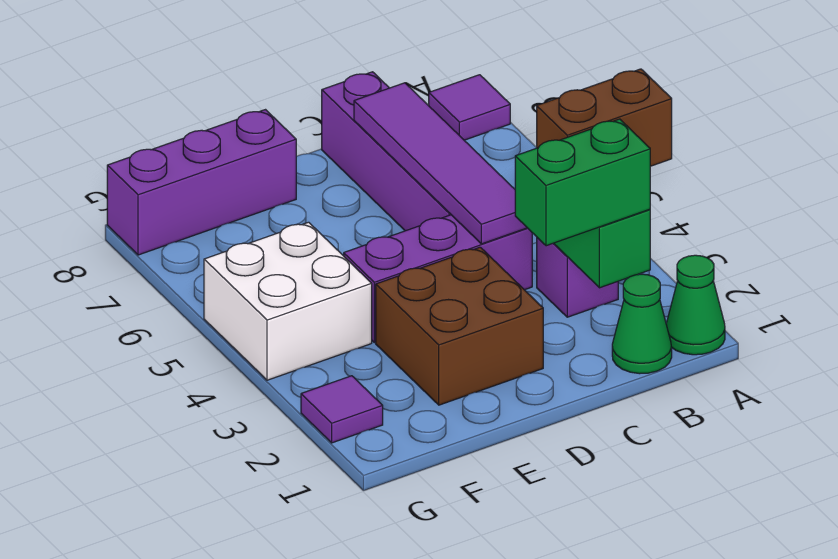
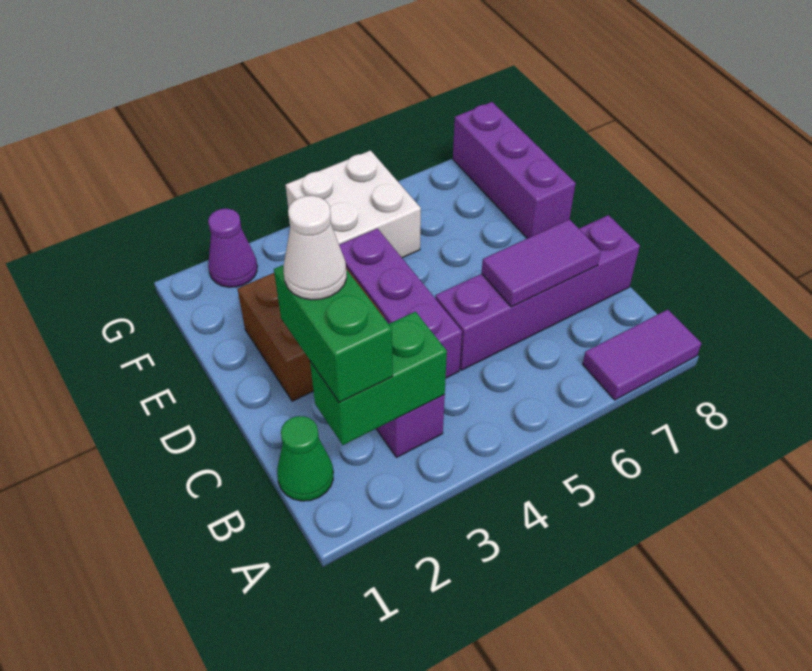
green 1x1 cone [666,255,725,355] -> none
brown 1x2 brick [537,69,672,166] -> none
purple 1x1 tile [429,75,510,140] -> purple 1x2 tile [583,310,701,400]
none -> white 1x1 cone [284,196,347,300]
purple 1x4 tile [354,83,527,244] -> purple 1x2 tile [482,219,601,307]
purple 1x1 tile [301,376,383,443] -> purple 1x1 cone [208,209,257,287]

